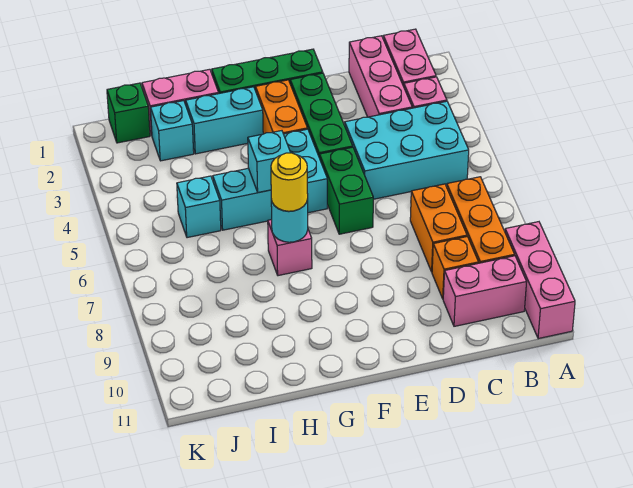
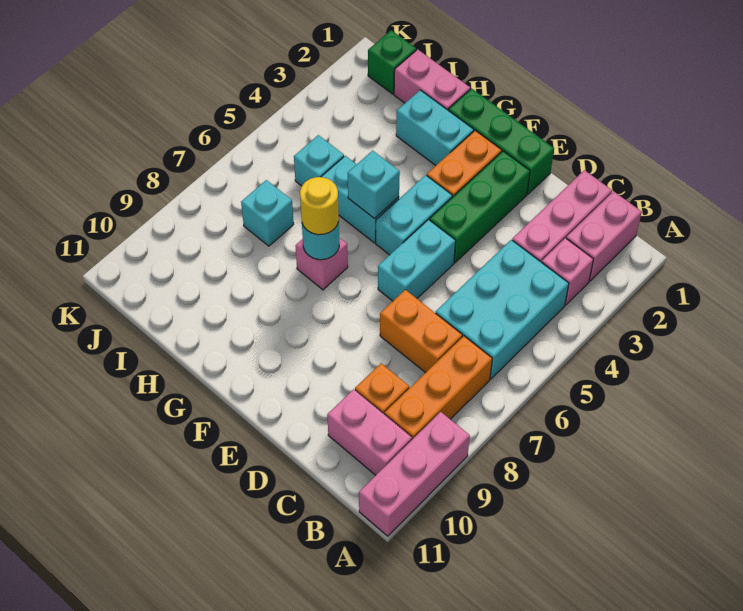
cyan 2x3 brick [345,101,469,199] -> cyan 2x3 brick turned to [436,240,569,379]
orange 1x2 brick [410,184,467,272] -> orange 1x2 brick turned to [380,290,462,373]
green 1x2 brick [320,147,373,234] -> cyan 1x2 brick [378,220,456,301]
cyan 1x1 brick [150,101,194,161] -> cyan 1x1 brick moved to [241,180,294,246]

